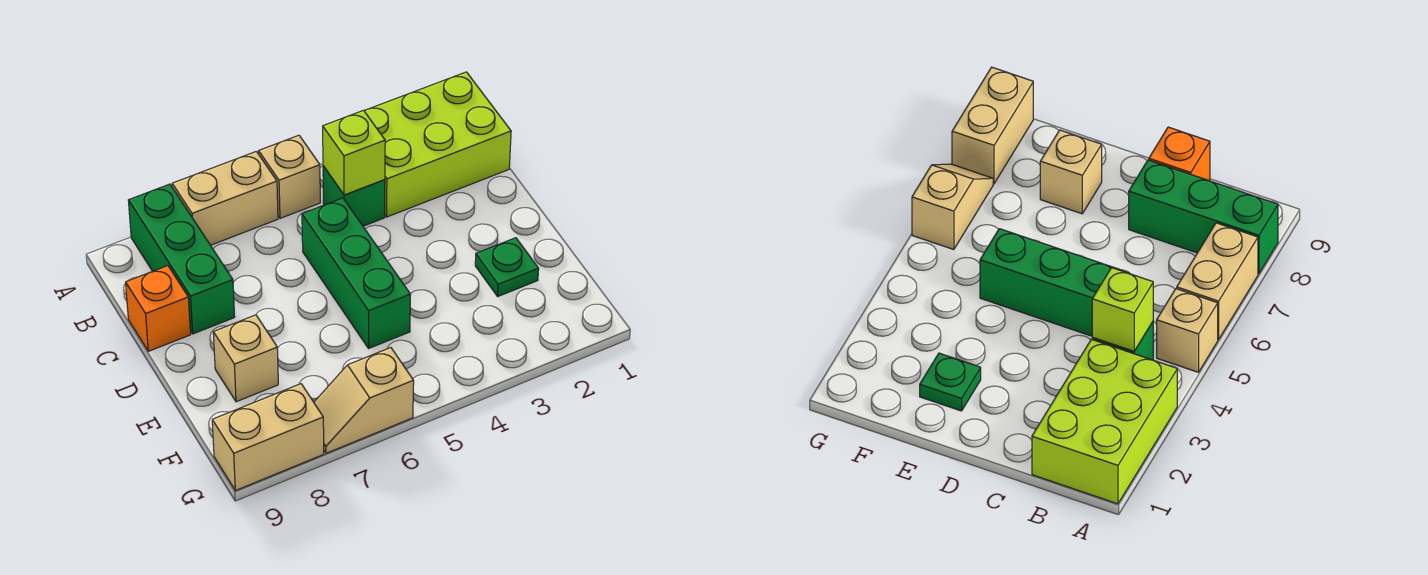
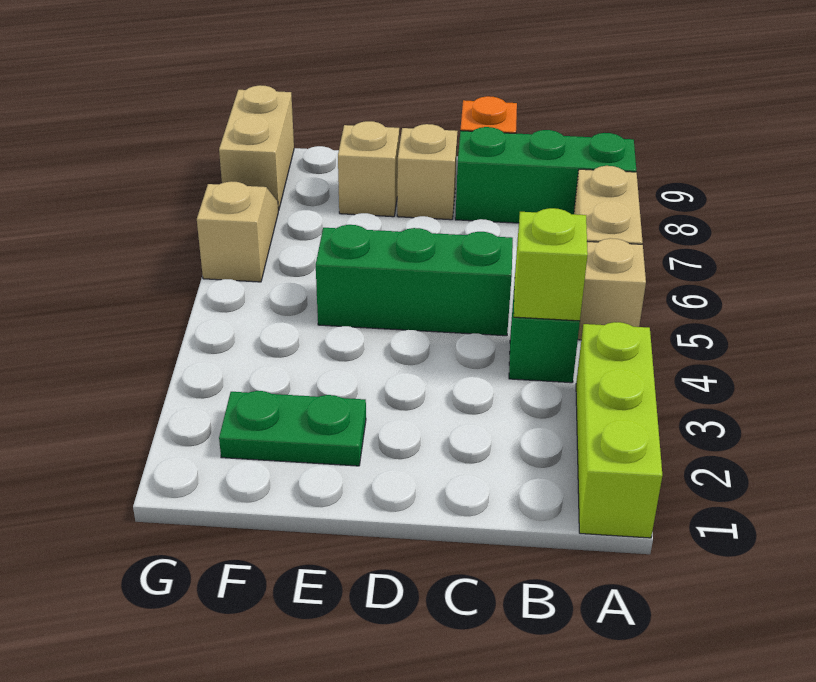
lime 2x3 brick [364,72,511,217] -> lime 1x3 brick [576,322,662,538]
none -> tan 1x1 brick [397,124,458,220]
green 1x1 plate [475,238,539,296] -> green 1x2 plate [219,391,366,466]

